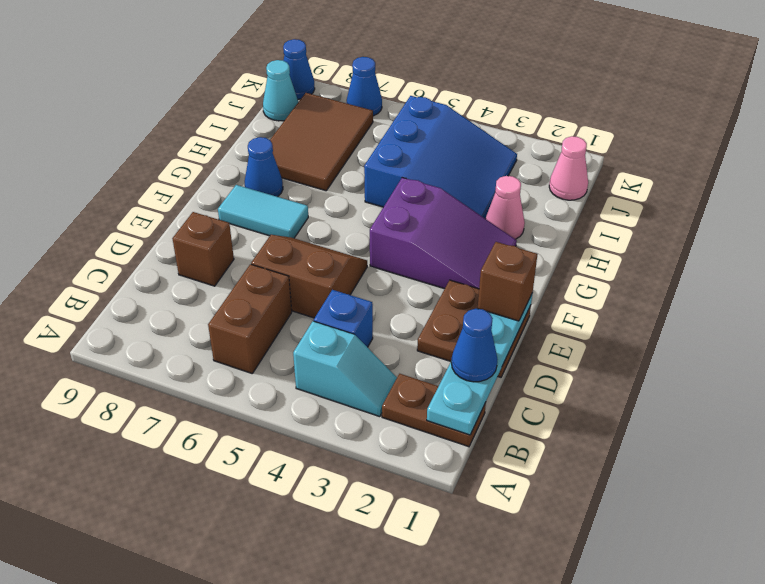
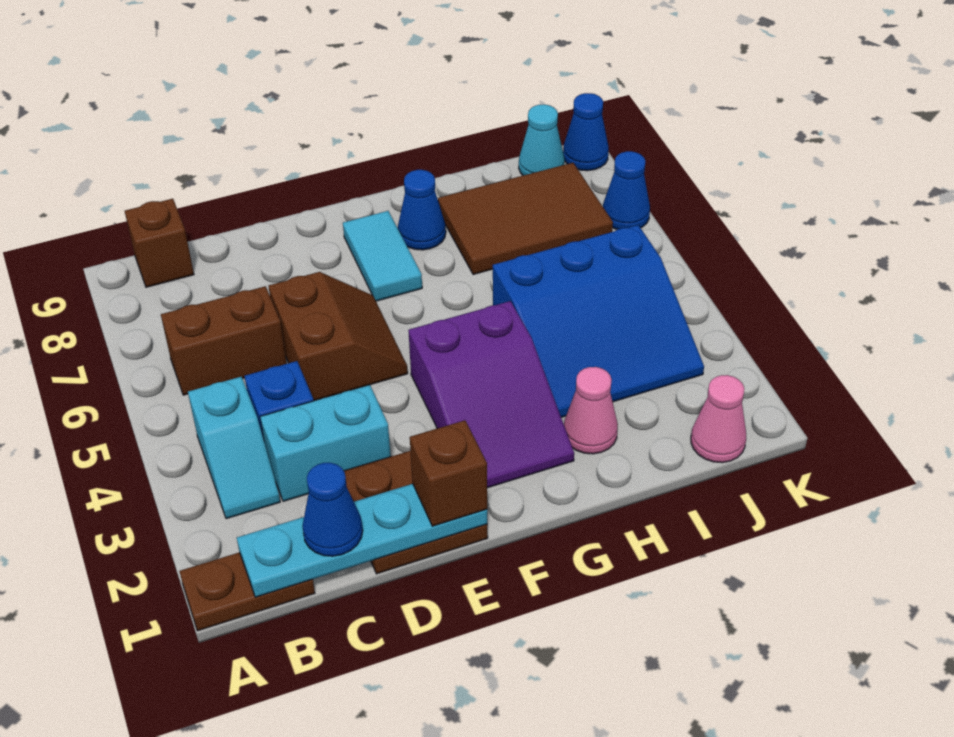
brown 1x2 plate [382,374,486,447] -> brown 1x2 plate turned to [179,552,315,631]
none -> cyan 1x2 brick [260,385,391,501]
brown 1x1 brick [172,212,234,286] -> brown 1x1 brick moved to [125,199,194,287]

